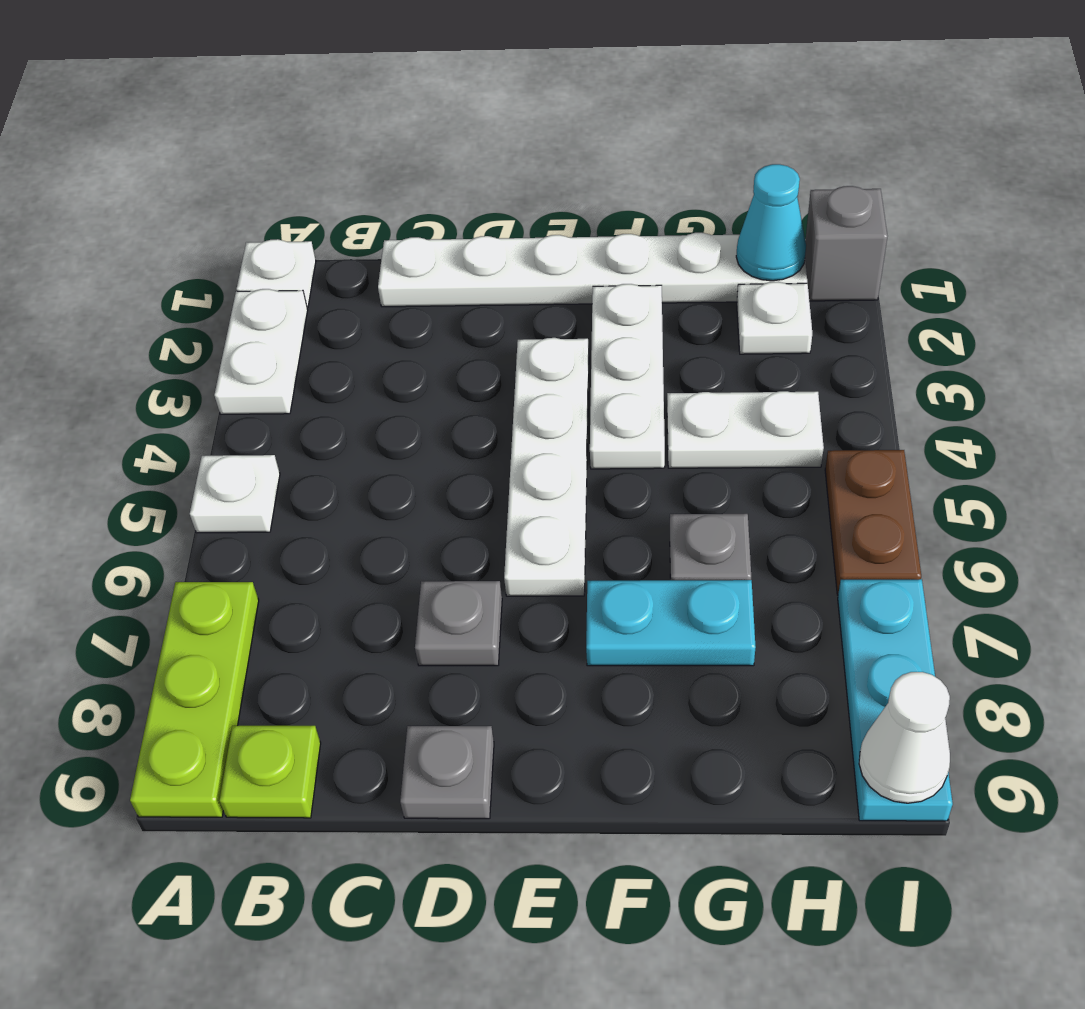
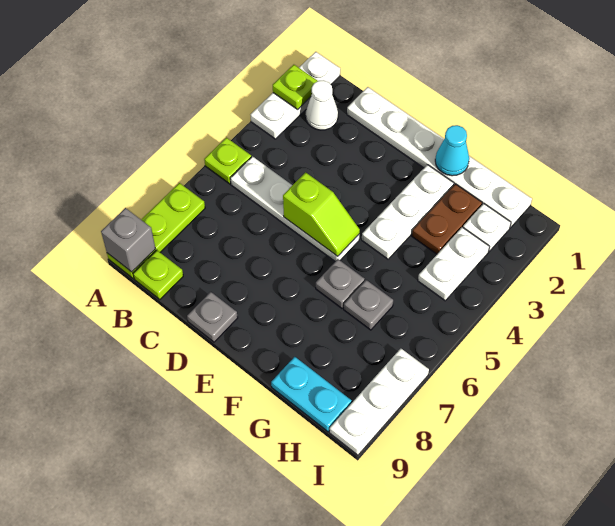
none -> lime 1x1 plate [273,65,317,110]
white 1x1 plate [190,455,280,533] -> lime 1x1 plate [204,138,251,184]
none -> lime 1x2 slope [283,172,360,256]
grey 1x1 plate [415,581,502,666] -> grey 1x1 plate moved to [316,259,365,308]
white 1x4 plate [504,338,589,596] -> white 1x4 plate turned to [230,157,360,261]
cyan 1x2 plate [586,580,756,666] -> cyan 1x2 plate moved to [271,357,352,432]
white 1x2 plate [667,391,824,468] -> white 1x2 plate turned to [418,227,489,301]
cyan 1x1 cone [736,164,806,281] -> cyan 1x1 cone moved to [435,125,469,176]
grey 1x1 brick [805,186,887,301] -> grey 1x1 brick moved to [101,208,155,272]
brown 1x2 plate [825,450,921,595] -> brown 1x2 plate moved to [412,184,482,254]
cyan 1x3 plate [838,579,953,821] -> white 1x3 plate [330,349,429,455]
white 1x1 cone [859,672,950,803] -> white 1x1 cone moved to [306,80,338,130]

